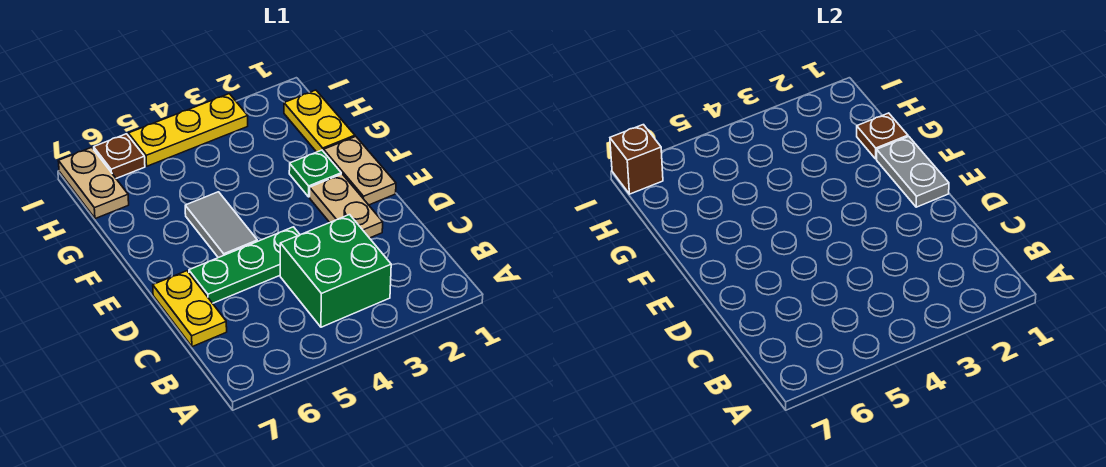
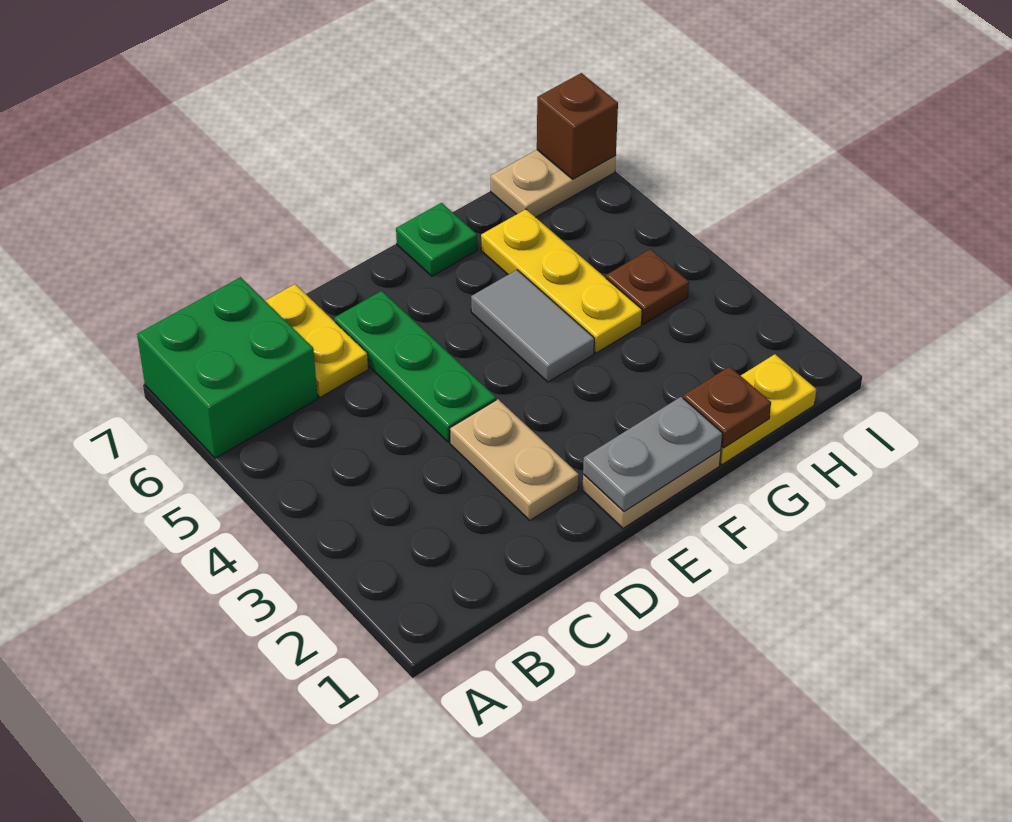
green 2x2 brick [280,215,391,327] -> green 2x2 brick moved to [137,277,318,458]
yellow 1x2 plate [153,271,227,347] -> yellow 1x2 plate turned to [265,284,368,397]
tan 1x2 plate [310,174,383,238] -> tan 1x2 plate turned to [450,399,579,520]
grey 1x2 tile [185,192,257,258] -> grey 1x2 tile turned to [471,270,594,382]
green 1x1 plate [289,150,341,197] -> green 1x1 plate moved to [396,203,477,276]
yellow 1x3 plate [128,94,248,166] -> yellow 1x3 plate moved to [481,209,642,353]
brown 1x1 plate [94,134,145,178] -> brown 1x1 plate moved to [606,249,689,324]

